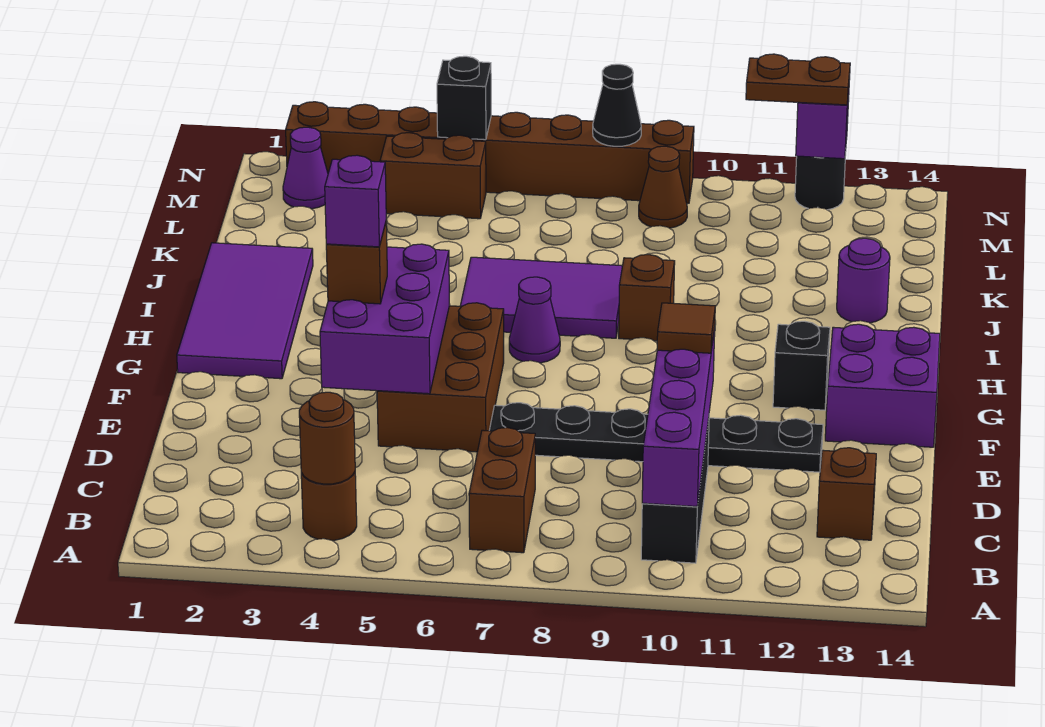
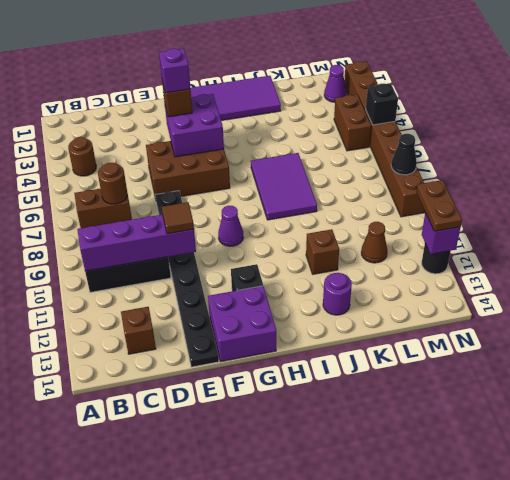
brown 1x1 round brick [299,392,355,484] -> brown 1x1 round brick moved to [98,163,127,204]
purple 2x3 brick [320,244,449,394] -> purple 2x2 brick [165,94,224,157]
black 1x6 plate [489,403,823,472] -> black 1x8 plate [155,191,219,367]
purple 1x1 cone [509,277,560,363] -> purple 1x1 cone moved to [218,206,243,246]
brown 1x1 brick [619,255,675,341] -> brown 1x1 brick moved to [306,229,339,274]
brown 1x1 cone [639,146,687,228] -> brown 1x1 cone moved to [361,222,387,263]

